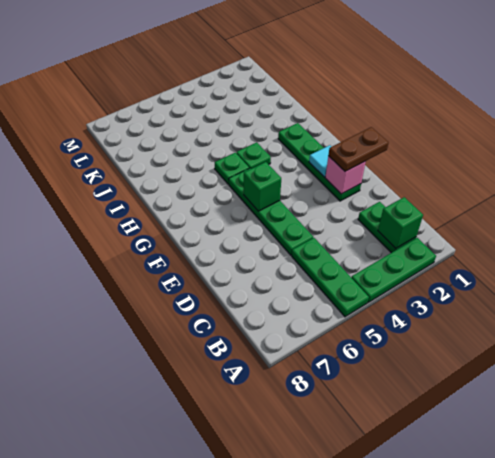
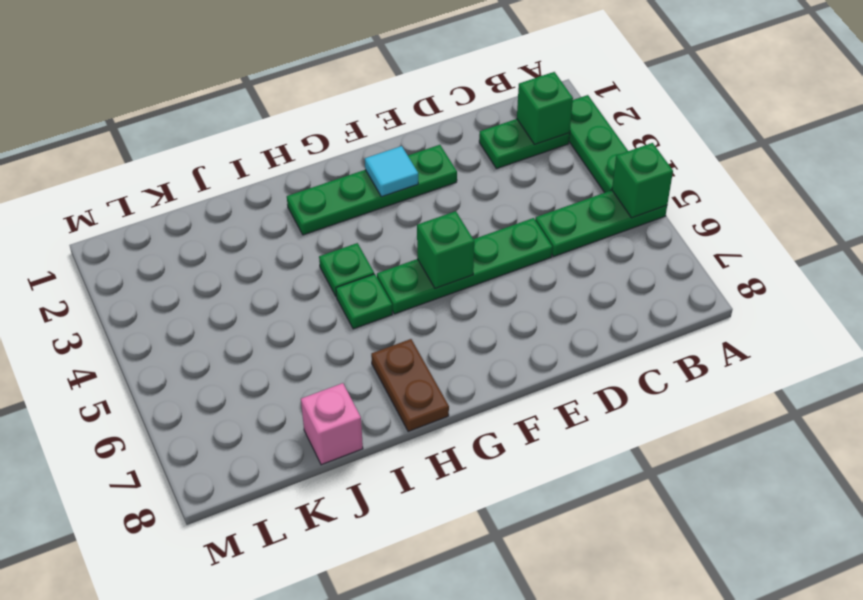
none -> green 1x1 brick [612,143,673,218]
brown 1x2 plate [328,127,389,171] -> brown 1x2 plate moved to [371,339,449,432]
pink 1x1 brick [325,156,366,194] -> pink 1x1 brick moved to [301,383,363,465]

